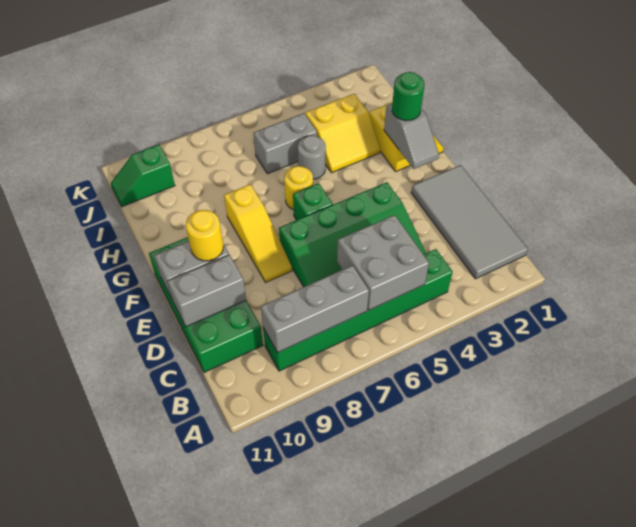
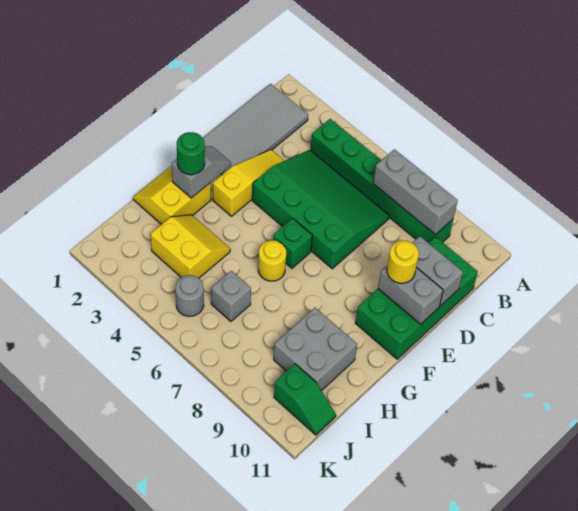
grey 2x2 brick [337,215,429,310] -> grey 2x2 brick moved to [274,308,357,391]
yellow 1x3 slope [224,184,292,282] -> yellow 1x3 slope moved to [213,149,284,216]
grey 1x1 round brick [298,135,326,179] -> grey 1x1 round brick moved to [176,275,204,316]
grey 1x2 brick [253,113,317,174] -> grey 1x1 brick [211,271,251,321]

